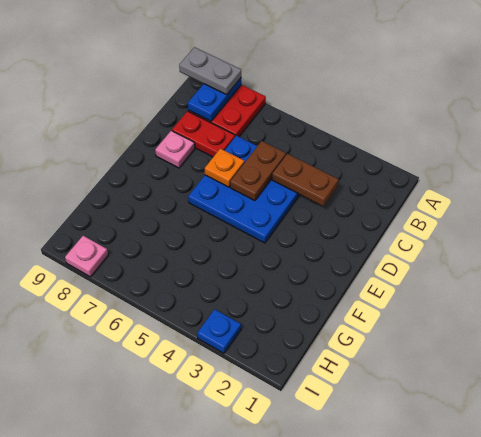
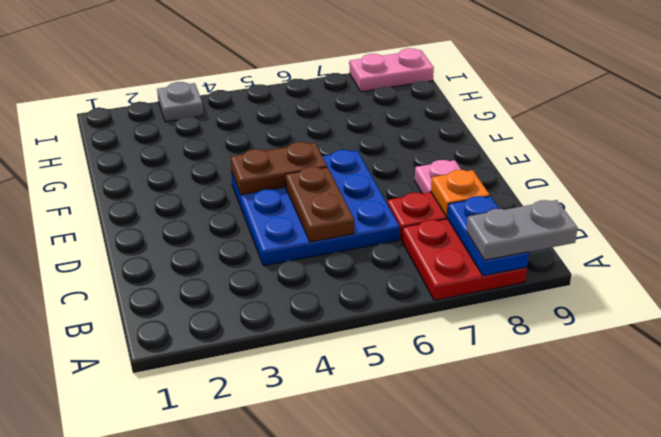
brown 1x2 plate [272,154,339,206] -> brown 1x2 plate moved to [230,142,327,195]
orange 1x1 plate [205,148,244,187] -> orange 1x1 plate moved to [431,170,490,217]
blue 1x1 plate [197,309,241,353] -> grey 1x1 plate [157,82,203,122]
pink 1x1 plate [65,236,108,277] -> pink 1x2 plate [350,48,434,92]

